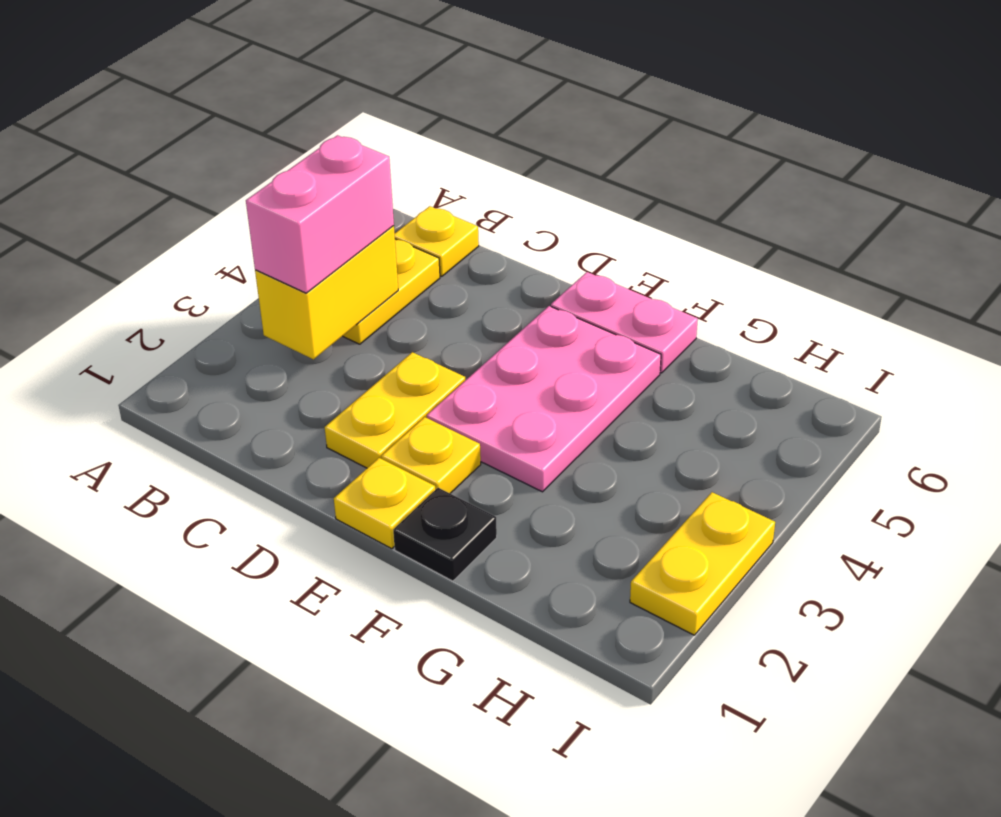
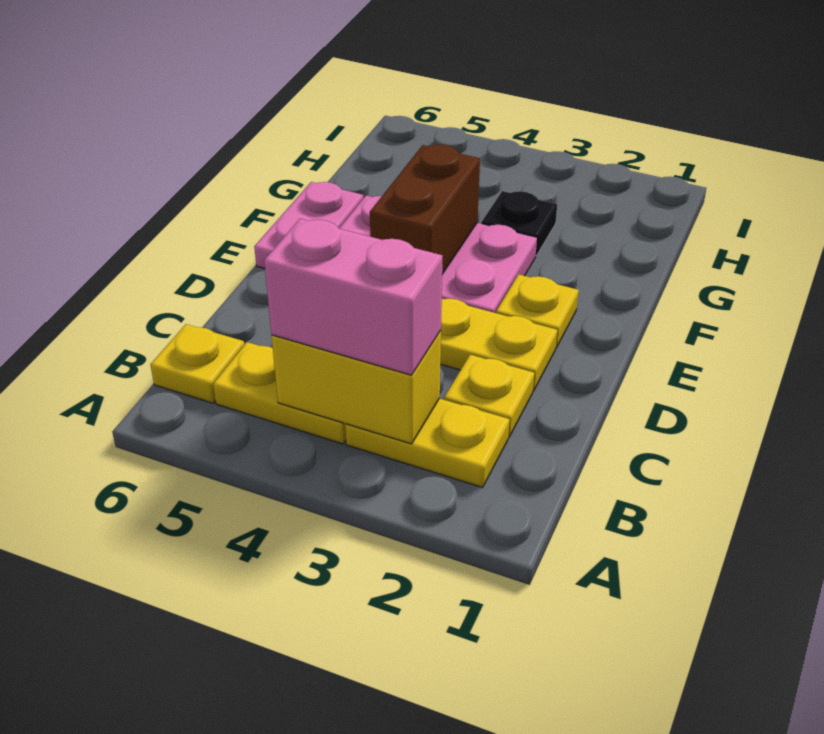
yellow 1x1 plate [334,458,435,549] -> yellow 1x1 plate moved to [444,355,534,437]
none -> brown 1x2 brick [370,144,480,274]
black 1x1 plate [393,488,497,581] -> black 1x1 plate moved to [481,191,557,256]
yellow 1x2 plate [630,492,775,635] -> yellow 1x2 plate moved to [345,398,509,488]

